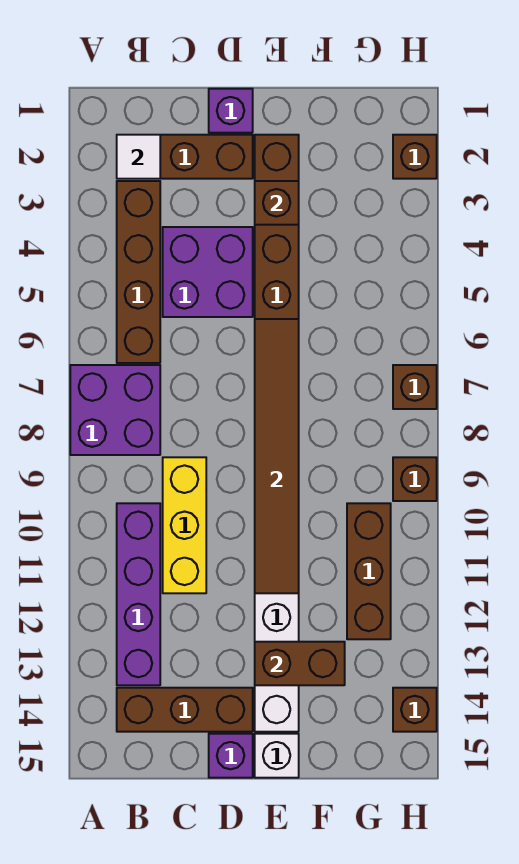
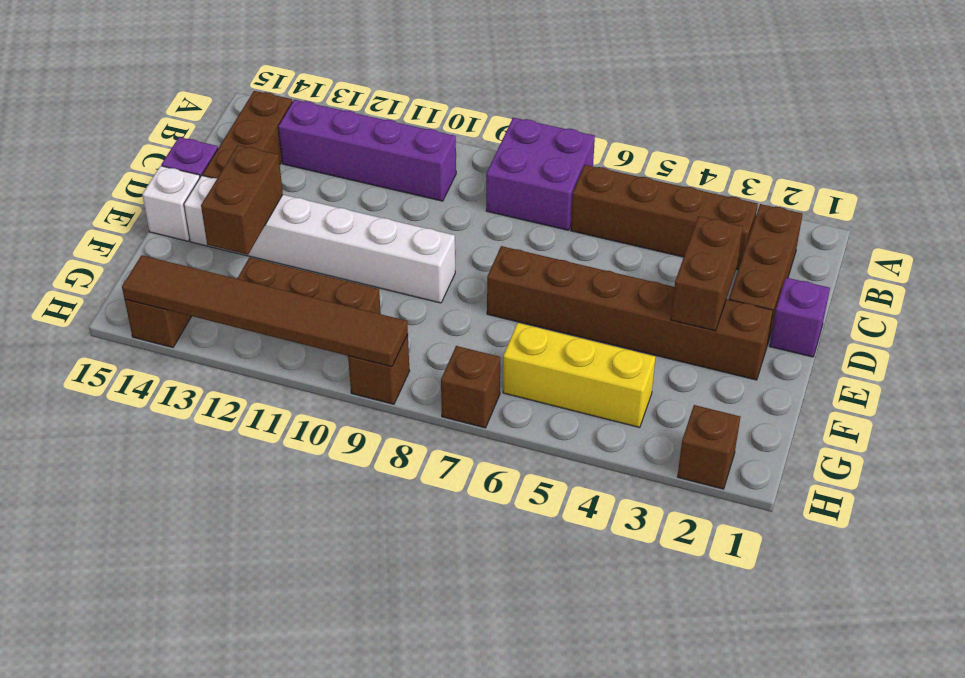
white 1x1 tile [117,135,160,179] -> none
purple 2x2 brick [163,227,253,317] -> none
yellow 1x3 brick [163,457,206,593] -> yellow 1x3 brick moved to [503,323,655,428]
brown 1x1 brick [255,181,299,225] -> brown 1x2 brick [671,216,743,331]
brown 1x6 tile [255,319,299,593] -> brown 1x6 tile moved to [122,255,408,367]

